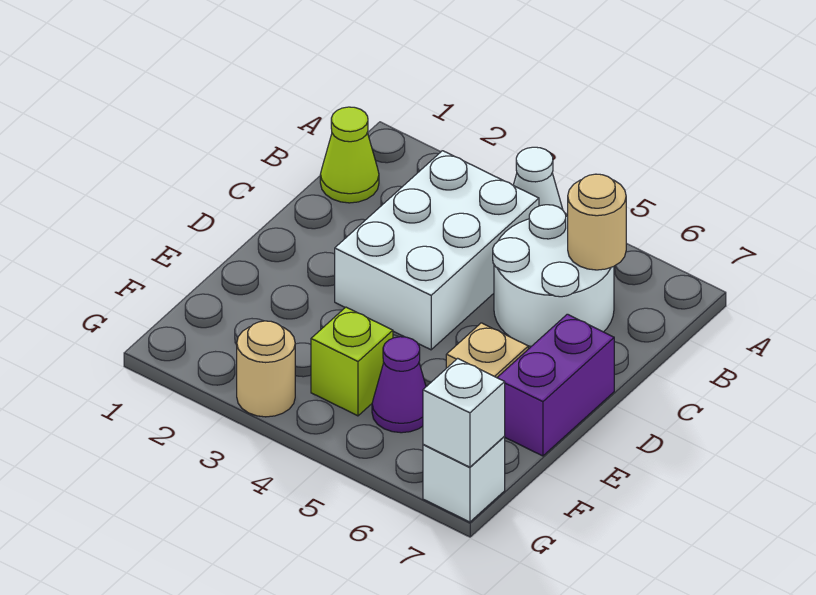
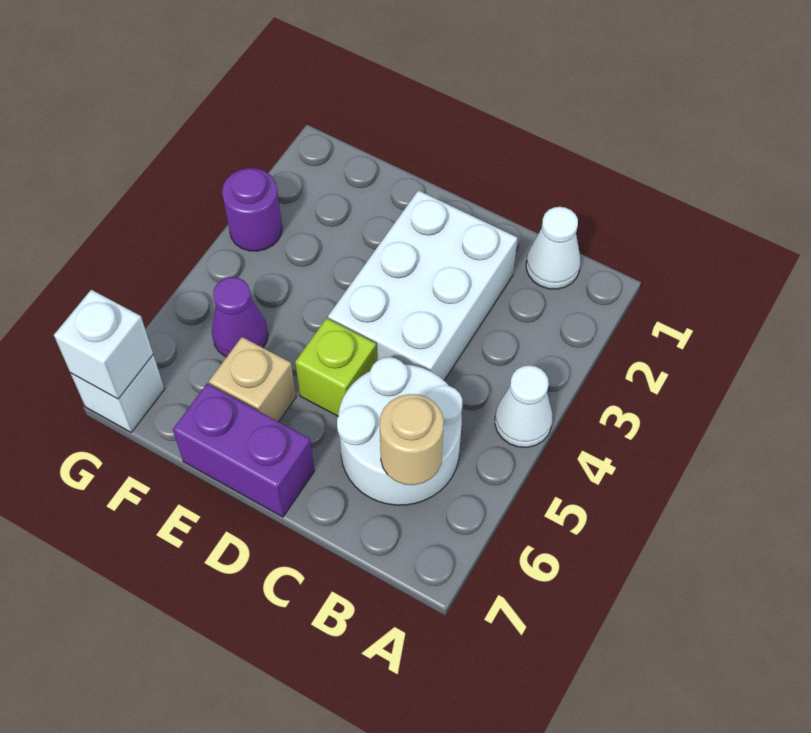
lime 1x1 cone [320,107,379,203] -> white 1x1 cone [526,207,580,289]
white 2x3 brick [335,151,539,350] -> white 2x3 brick turned to [328,190,517,380]
lime 1x1 brick [311,307,393,416] -> lime 1x1 brick moved to [295,318,377,416]
tan 1x1 round brick [237,321,295,417] -> purple 1x1 round brick [222,168,282,251]

